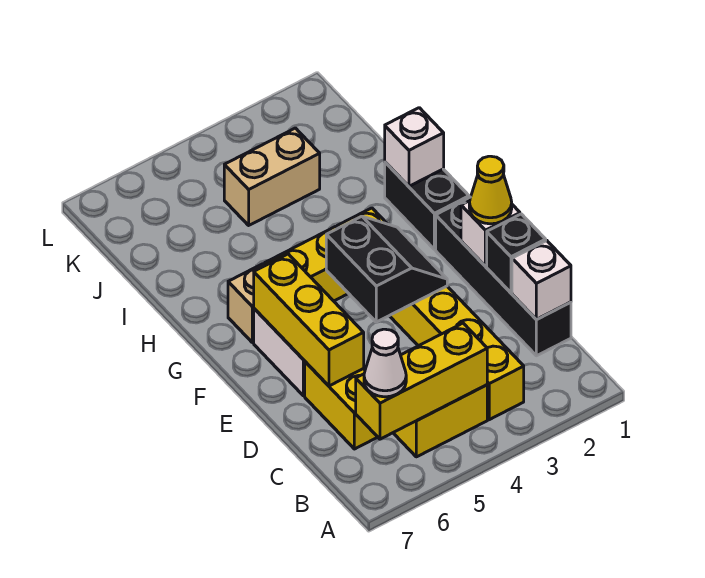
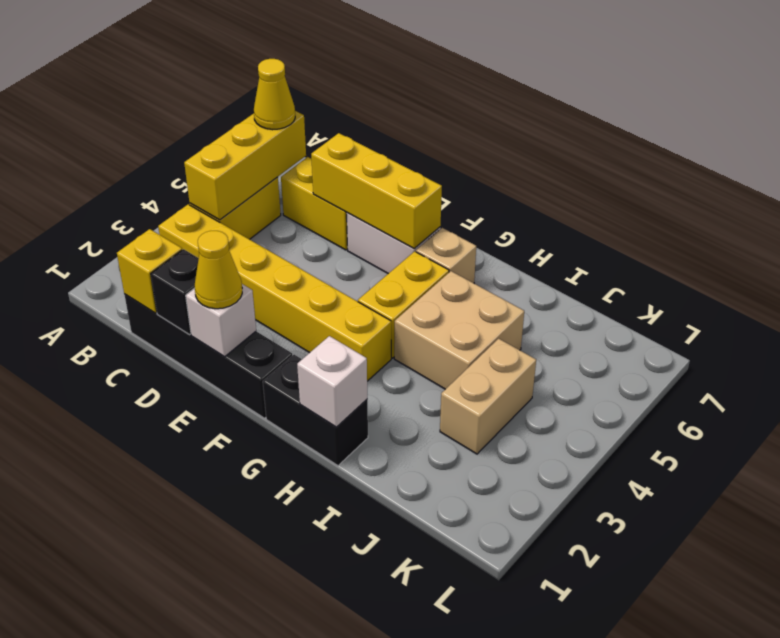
white 1x1 cone [364,329,406,397] -> yellow 1x1 cone [254,59,295,130]
white 1x1 brick [512,241,571,320] -> yellow 1x1 brick [117,229,182,313]
black 2x2 slope [326,216,447,322] -> none
none -> tan 2x2 brick [394,271,524,389]

